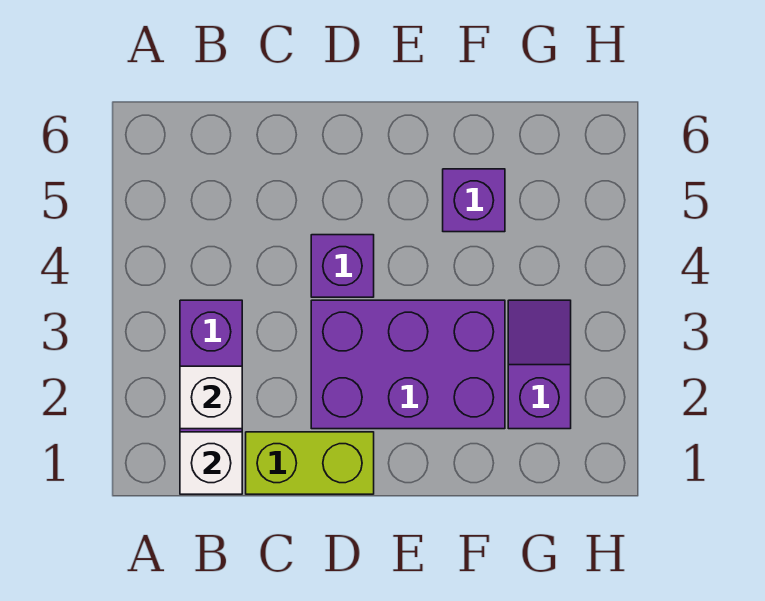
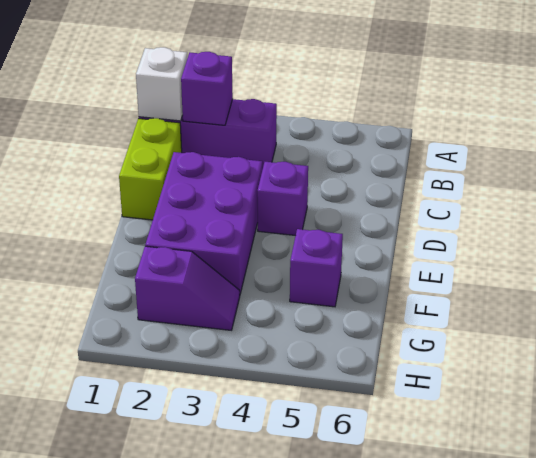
white 1x1 brick [180,366,242,429] -> purple 1x1 brick [181,52,233,125]

